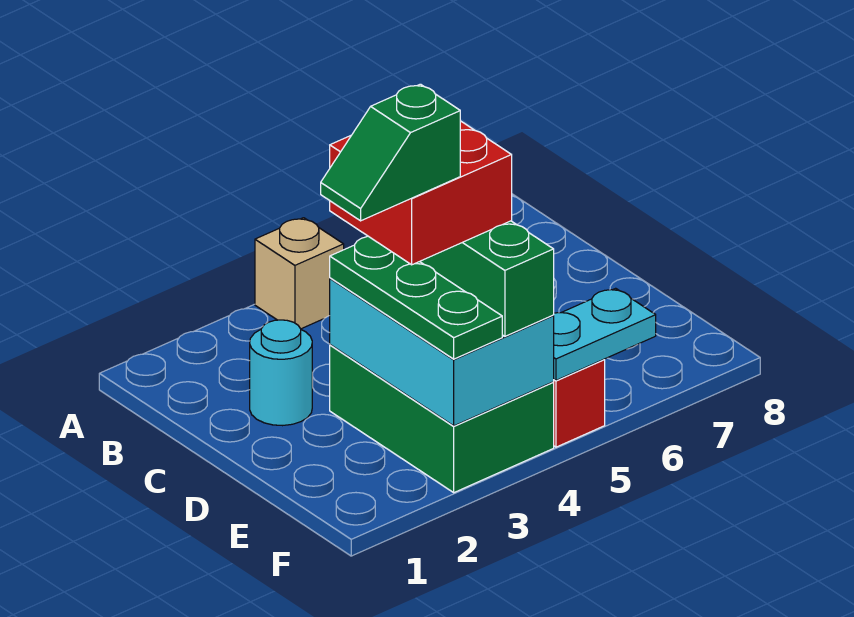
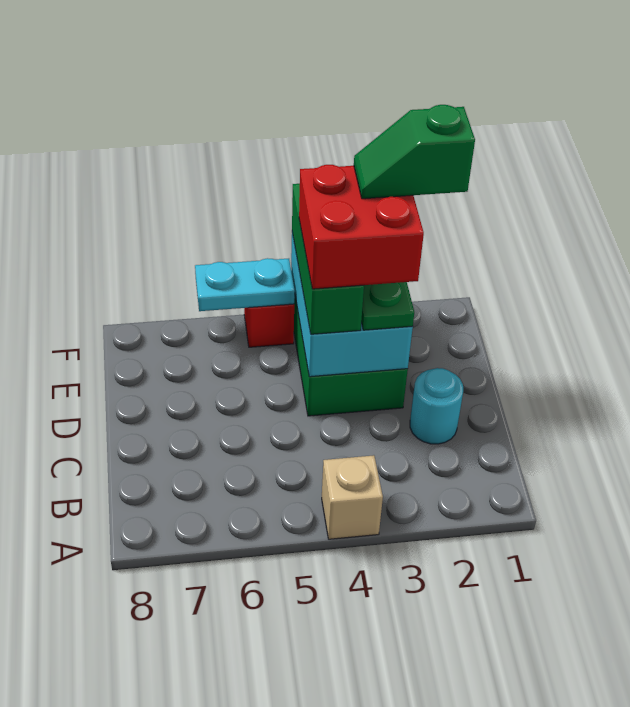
green 1x2 slope [321,84,460,221] -> green 1x2 slope turned to [354,105,475,199]

